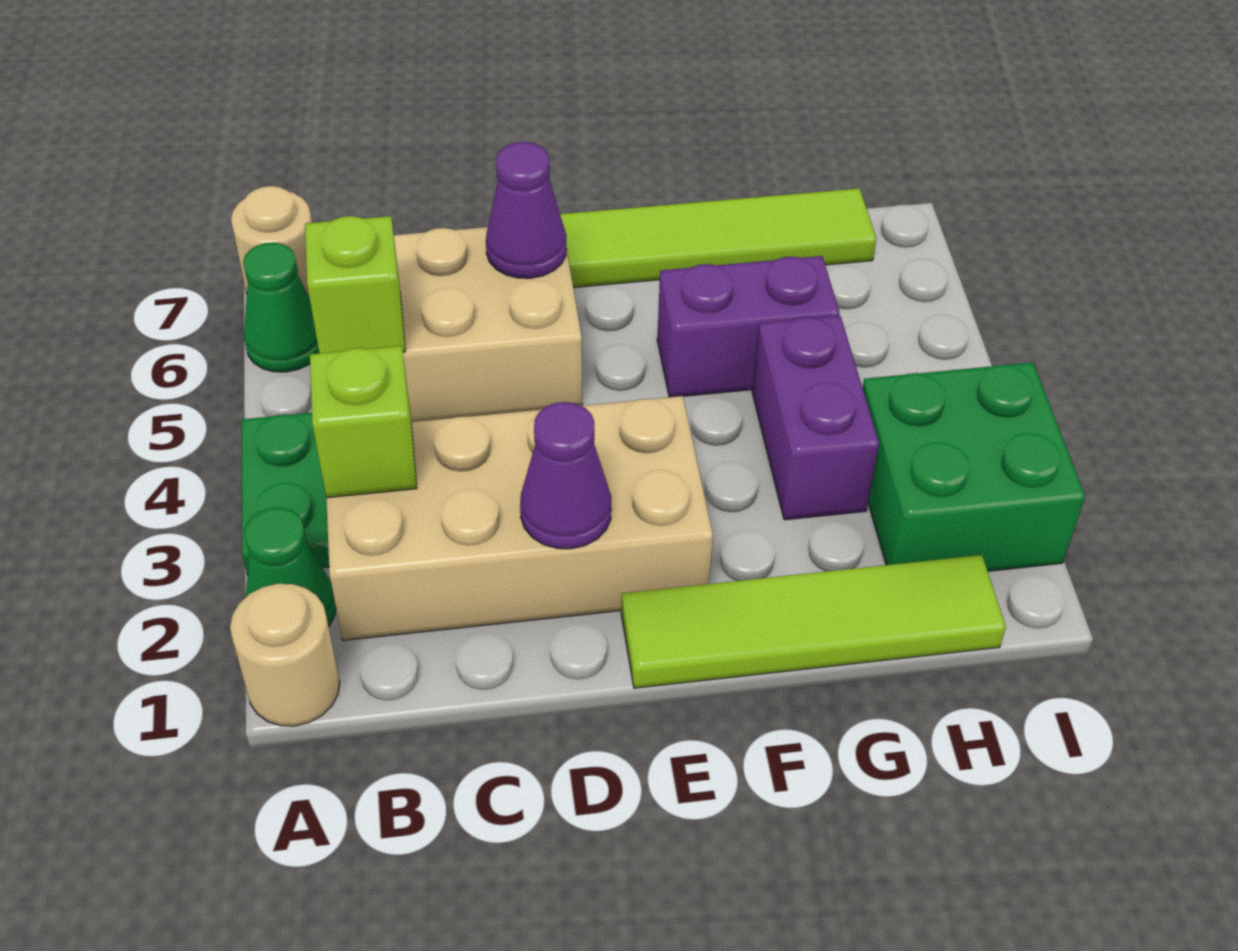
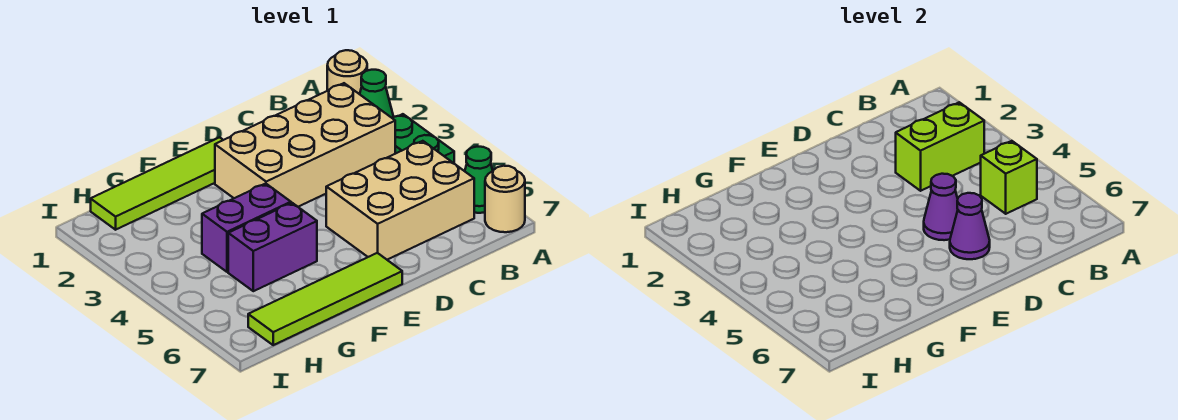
lime 1x1 brick [310,346,417,498] -> lime 1x2 brick [896,102,984,191]
purple 1x1 cone [520,402,611,549] -> purple 1x1 cone moved to [924,174,958,240]
purple 1x2 brick [752,316,879,520] -> purple 1x2 brick turned to [202,184,291,272]
green 2x2 brick [862,362,1085,571] -> none

